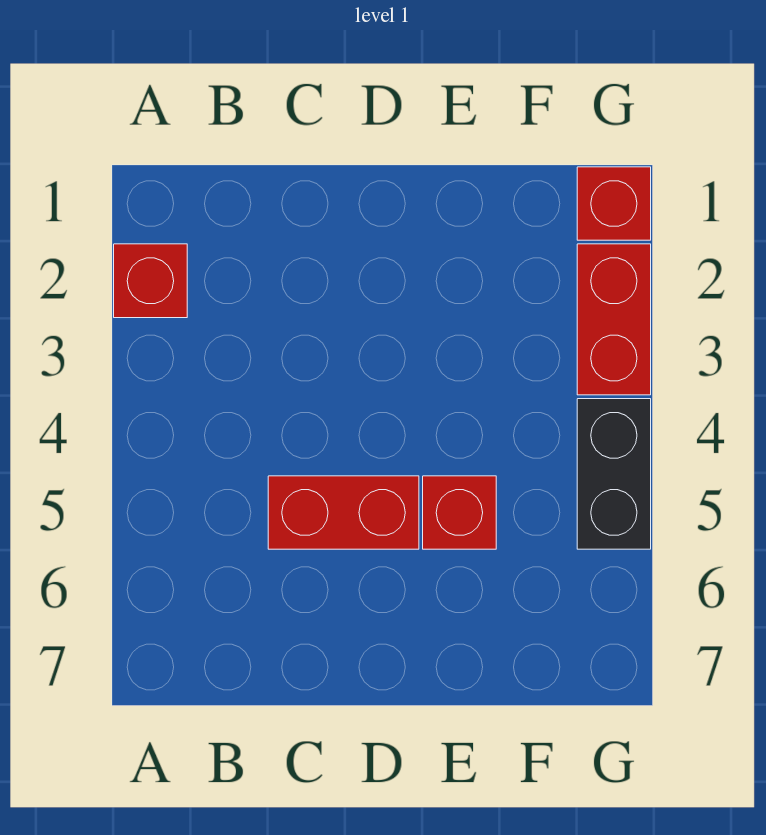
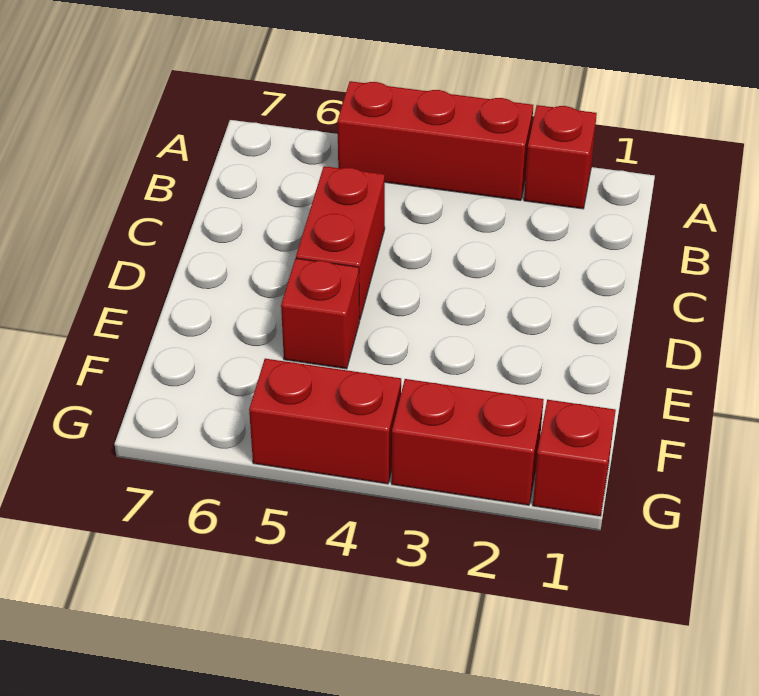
none -> red 1x3 brick [337,81,533,200]
black 1x2 brick [577,399,651,549] -> red 1x2 brick [249,359,401,484]

